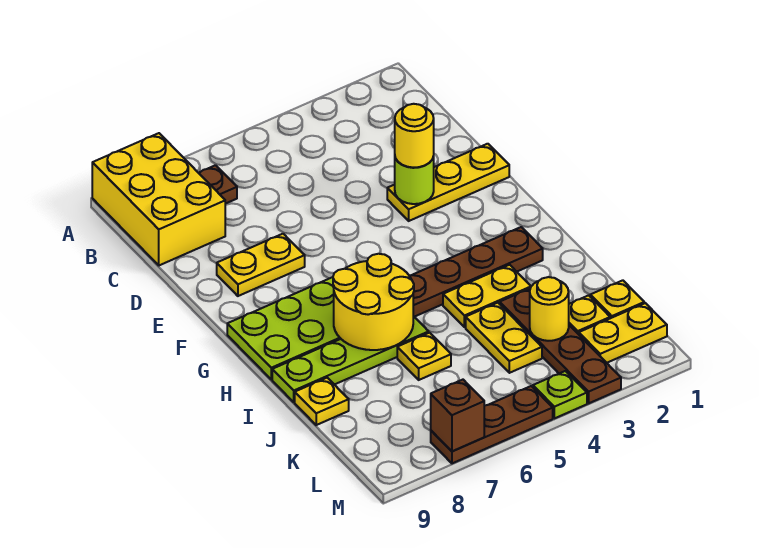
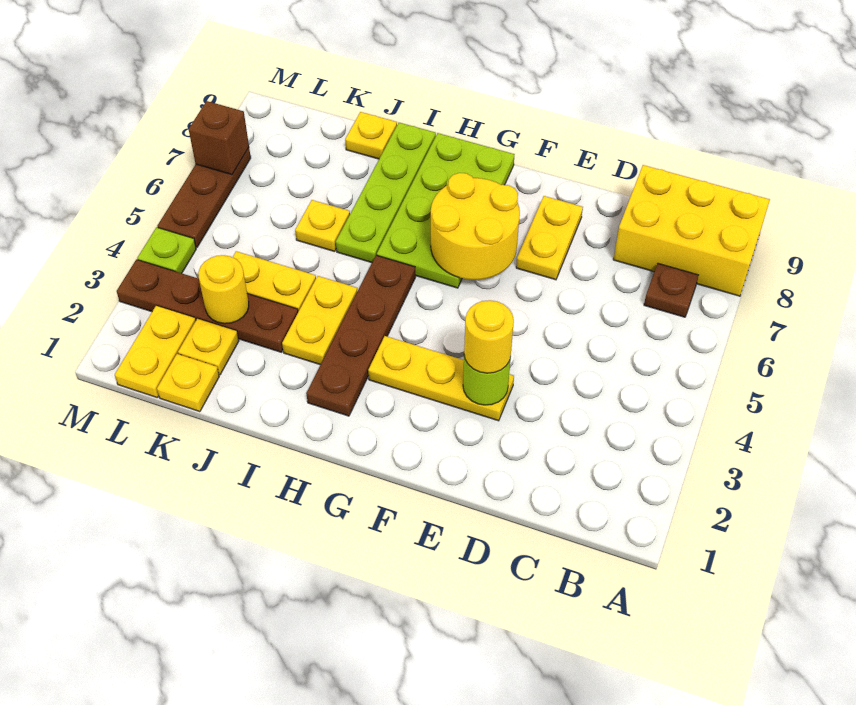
yellow 1x3 plate [387,144,509,221] -> yellow 1x3 plate turned to [368,336,514,421]
yellow 2x2 round brick [333,254,414,350] -> yellow 2x2 round brick moved to [431,173,520,280]

